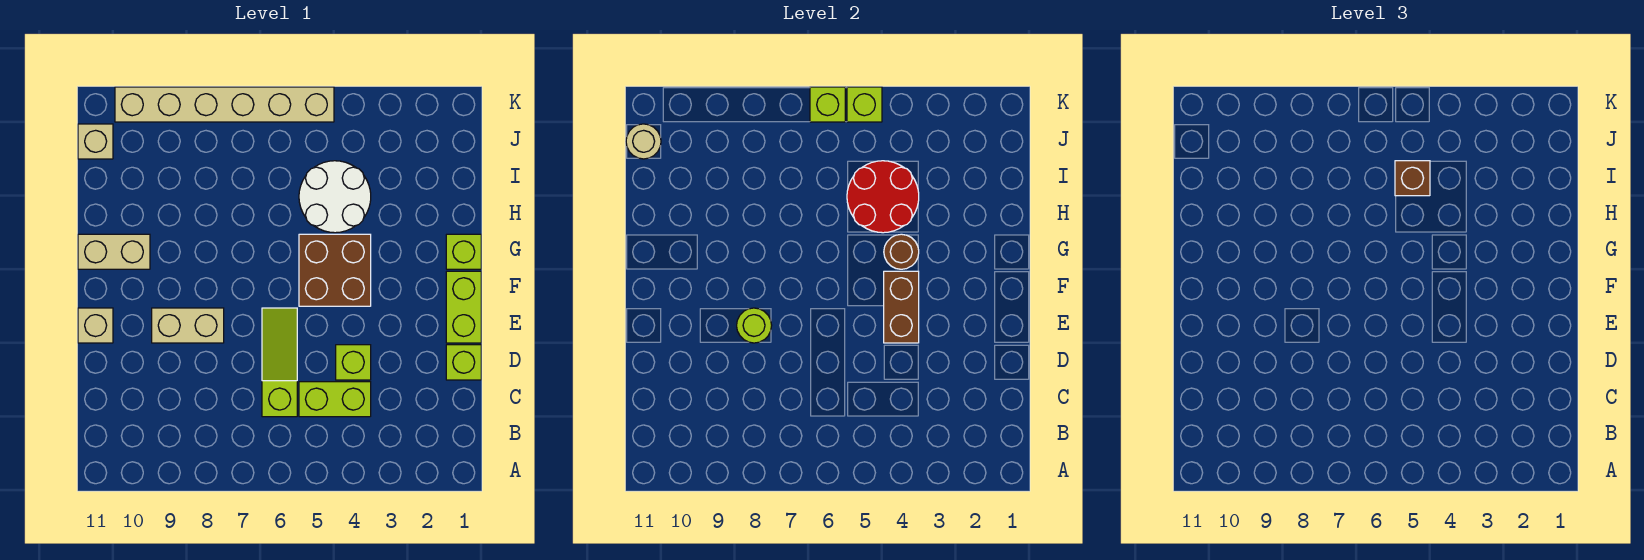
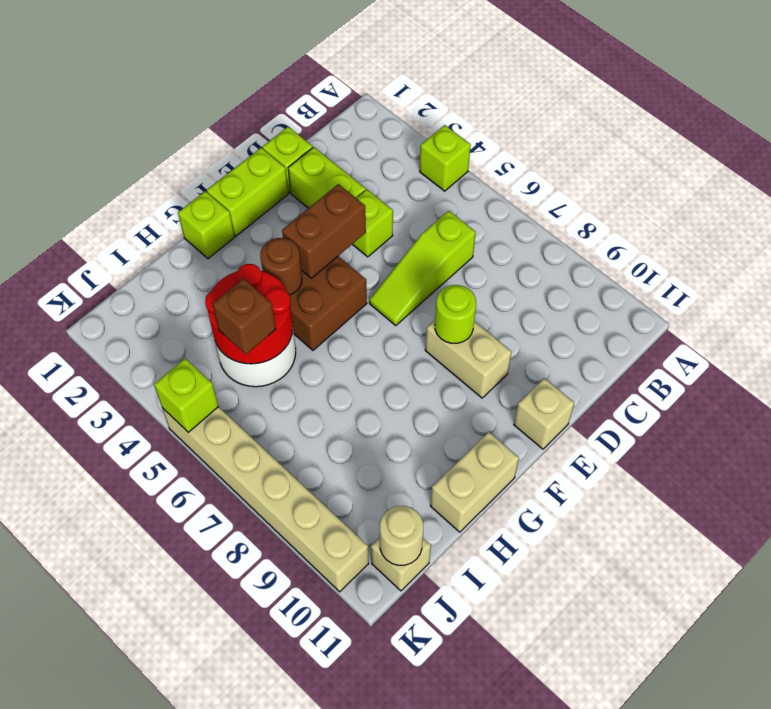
lime 1x2 brick [299,382,371,417] -> lime 1x2 brick moved to [288,147,366,208]
tan 1x2 brick [78,234,150,269] -> tan 1x2 brick turned to [430,432,519,532]
lime 1x1 brick [810,87,845,122] -> lime 1x1 brick moved to [420,125,471,191]

